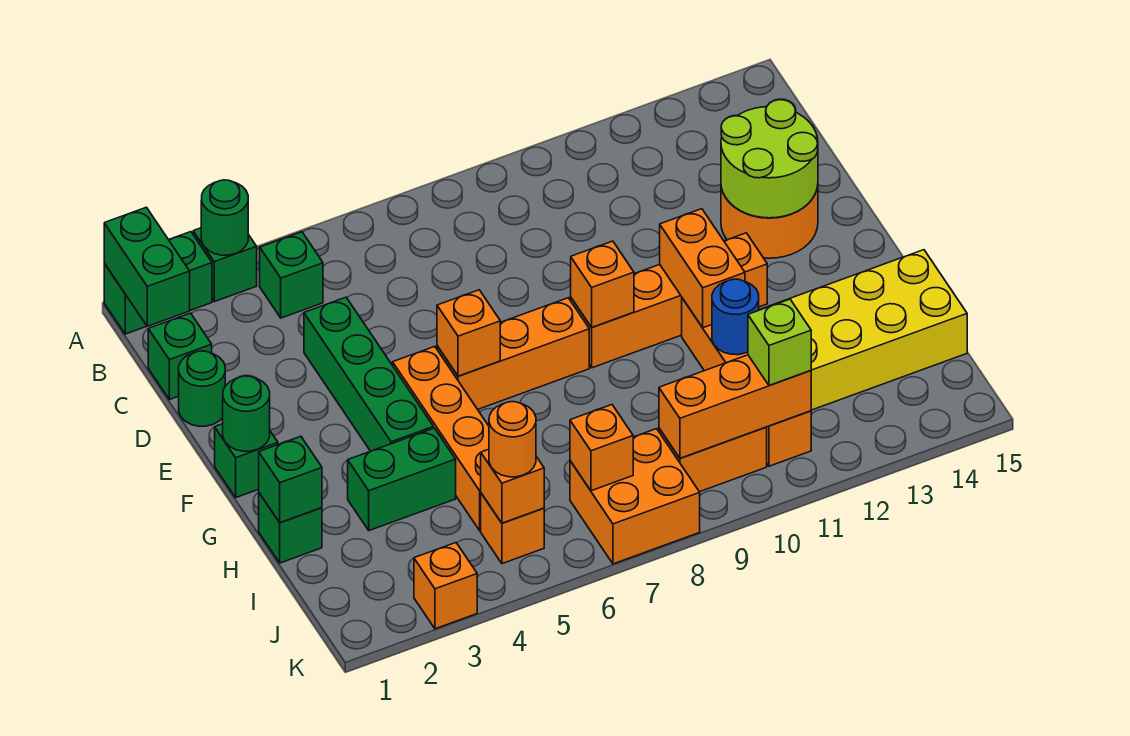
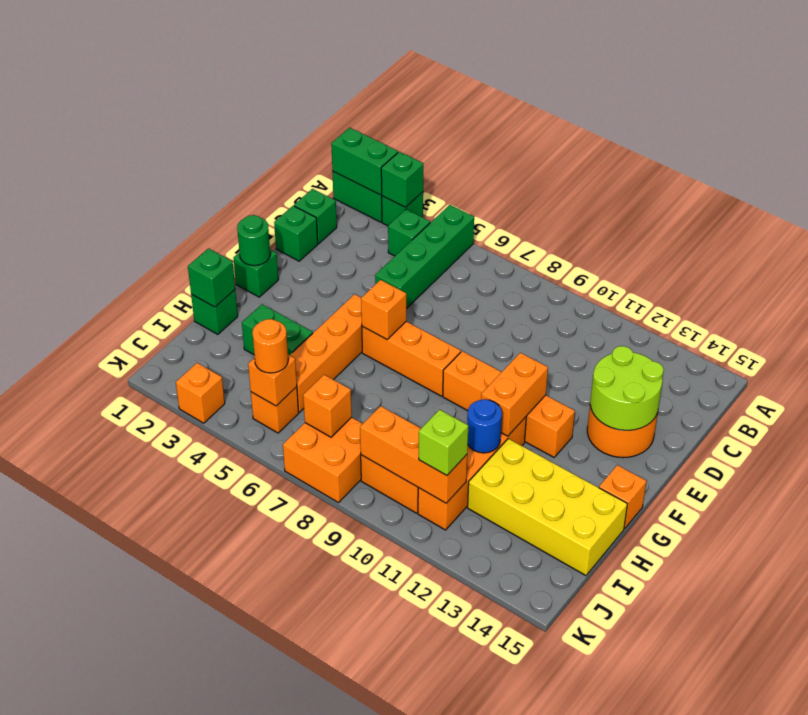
green 1x2 brick [104,207,190,326] -> green 1x2 brick turned to [331,128,398,195]
green 1x1 round brick [201,180,248,255] -> green 1x1 brick [381,152,423,207]
green 1x1 round brick [179,351,225,426] -> green 1x1 brick [274,206,318,261]
green 1x4 brick [304,297,433,451] -> green 1x4 brick moved to [375,205,474,309]
orange 1x1 brick [571,241,634,327] -> orange 1x1 brick moved to [599,465,646,529]

